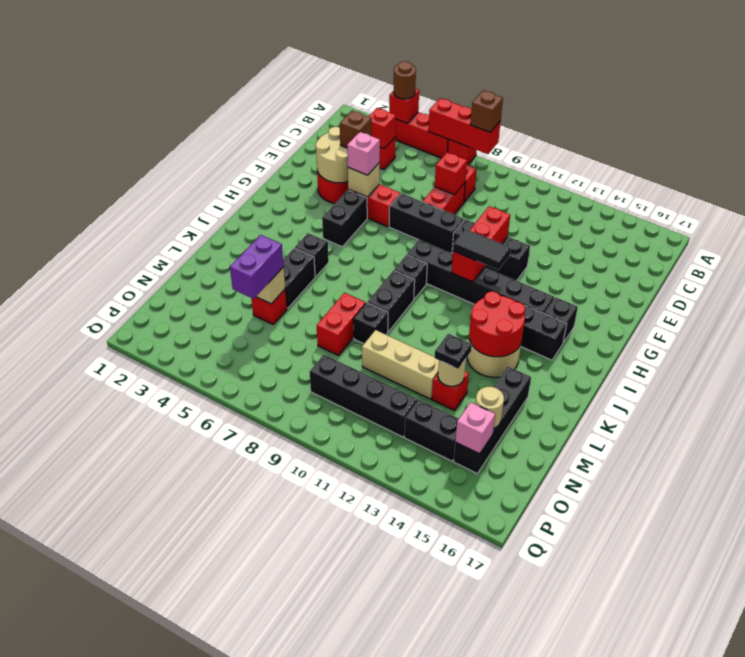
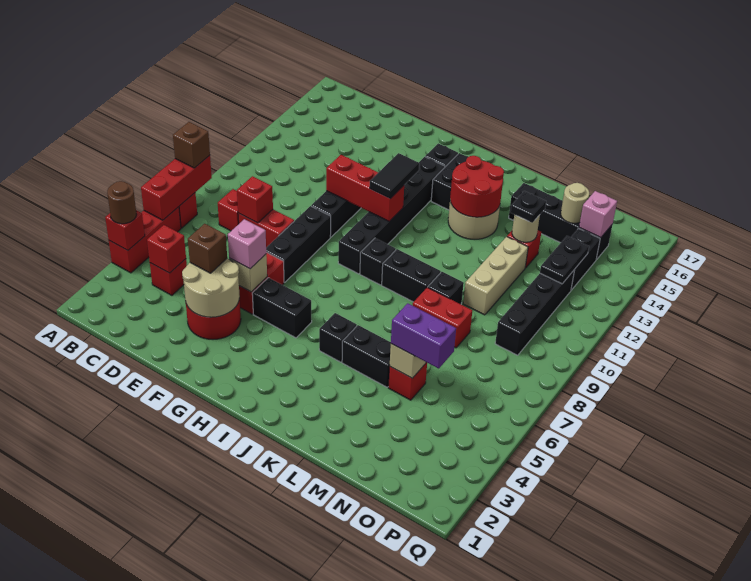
none -> black 1x2 plate [540,236,589,284]

